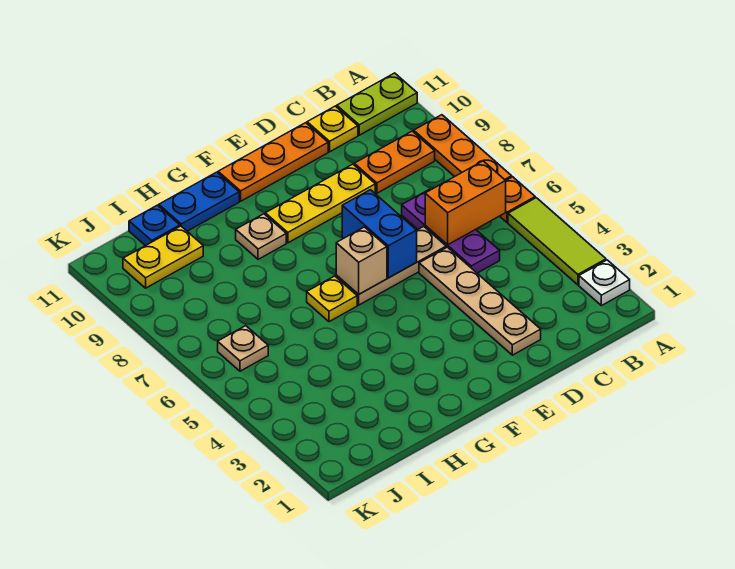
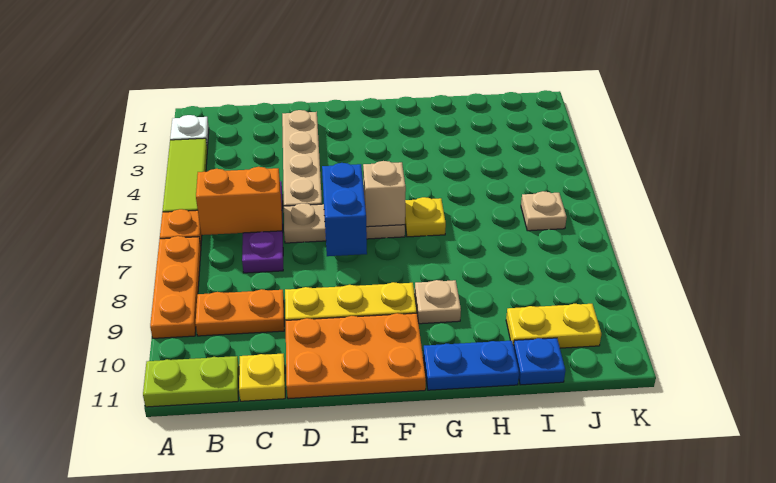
orange 1x3 plate [218,123,328,201] -> orange 2x3 plate [286,313,426,399]

